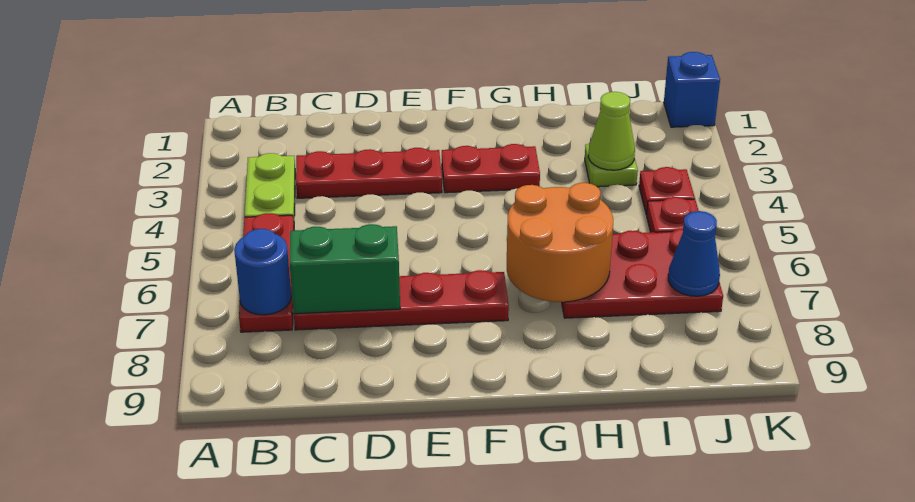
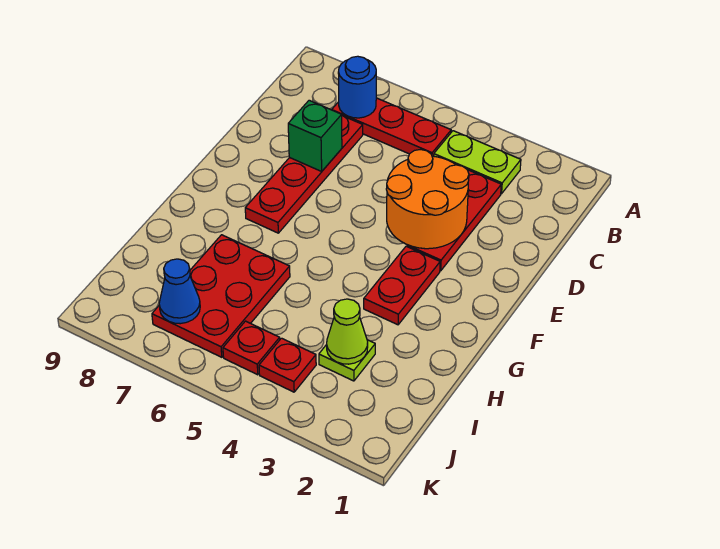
green 1x2 brick [290,224,400,314] -> green 1x1 brick [288,100,342,171]
orange 2x2 round brick [507,183,613,302] -> orange 2x2 round brick moved to [386,150,469,249]
blue 1x1 brick [664,52,720,127] -> none

